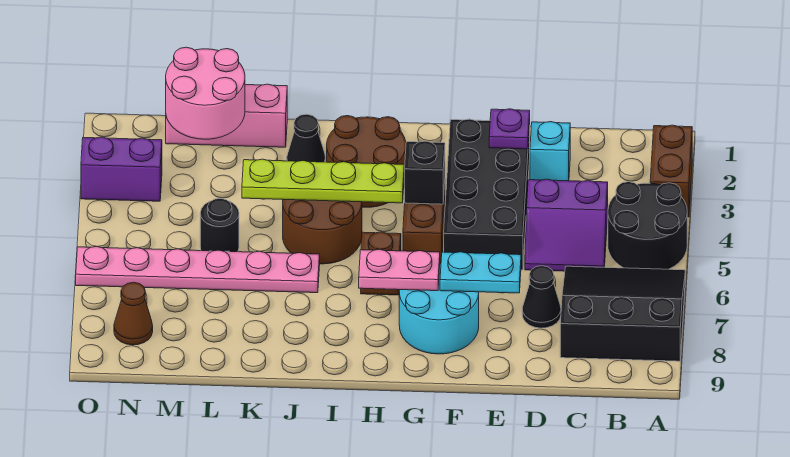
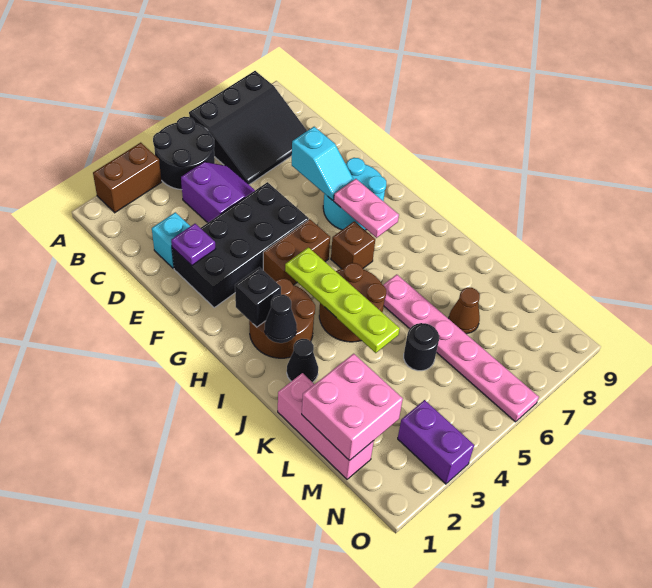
black 3x3 slope [560,266,686,361] -> black 3x3 slope turned to [189,71,307,185]
black 1x1 cone [522,266,561,328] -> black 1x1 cone moved to [265,295,297,343]
cyan 1x2 plate [440,252,521,293] -> cyan 1x2 slope [292,127,354,200]
black 1x1 brick [405,141,445,204] -> black 1x1 brick moved to [235,267,281,327]
pink 2x2 round brick [166,47,245,139] -> pink 2x2 brick [302,354,403,461]
brown 1x1 cone [114,282,153,345] -> brown 1x1 cone moved to [449,288,480,334]

